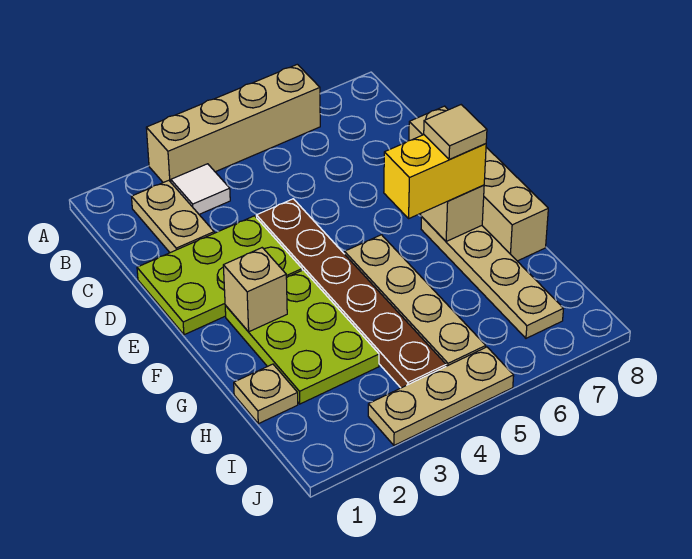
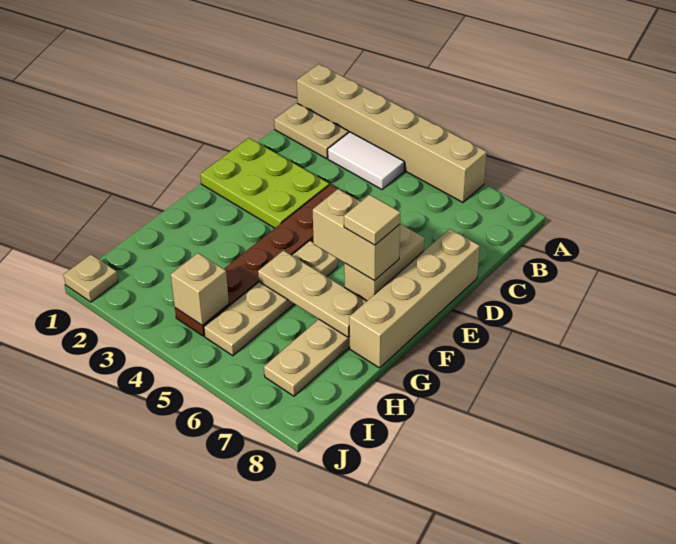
tan 1x4 brick [146,64,320,183] -> tan 1x6 brick [297,64,487,202]
tan 1x2 plate [132,180,214,253] -> tan 1x2 plate turned to [274,103,349,159]
white 1x1 tile [171,164,230,214] -> white 1x2 tile [328,132,404,189]
lime 2x3 plate [225,270,379,404] -> none
tan 1x1 brick [223,248,287,332] -> tan 1x1 brick moved to [171,253,229,325]
yellow 1x2 brick [384,135,486,218] -> tan 1x2 brick [313,189,400,281]
tan 1x1 plate [234,364,298,424] -> tan 1x1 plate moved to [64,254,118,302]
tan 1x3 plate [368,347,514,445] -> tan 1x3 plate moved to [258,251,366,337]

